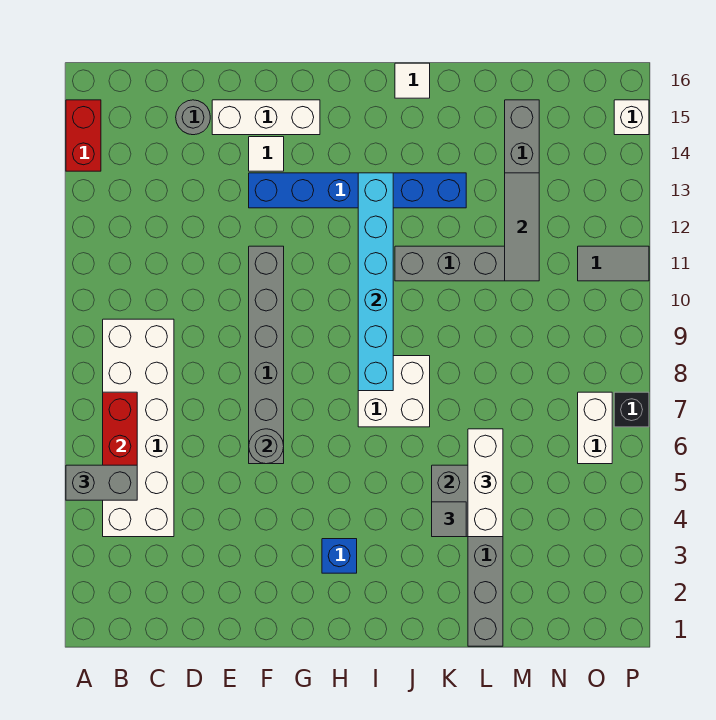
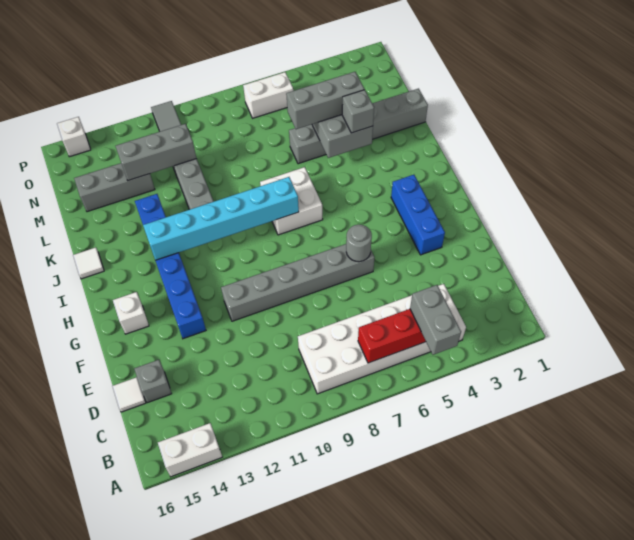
red 1x2 brick [66,100,101,171] -> white 1x2 brick [158,423,222,477]
grey 1x1 round brick [176,100,210,135] -> grey 1x1 brick [134,360,172,403]
white 1x3 brick [212,100,320,135] -> white 1x1 brick [113,292,149,334]
white 1x1 tile [249,137,284,171] -> white 1x1 tile moved to [112,377,146,412]
blue 1x1 brick [322,539,357,573] -> blue 1x3 brick [391,175,445,255]
grey 1x1 tile [432,502,466,537] -> grey 1x1 brick [342,90,374,133]
white 1x3 brick [468,429,503,537] -> grey 1x3 brick [286,72,364,129]
grey 1x3 tile [505,173,539,281] -> grey 1x3 brick [116,124,196,181]
black 1x1 brick [614,392,649,427] -> none

